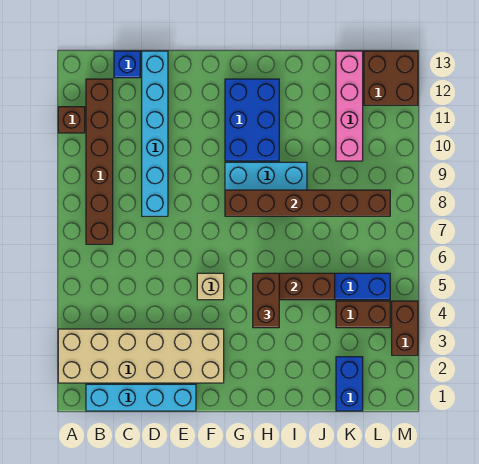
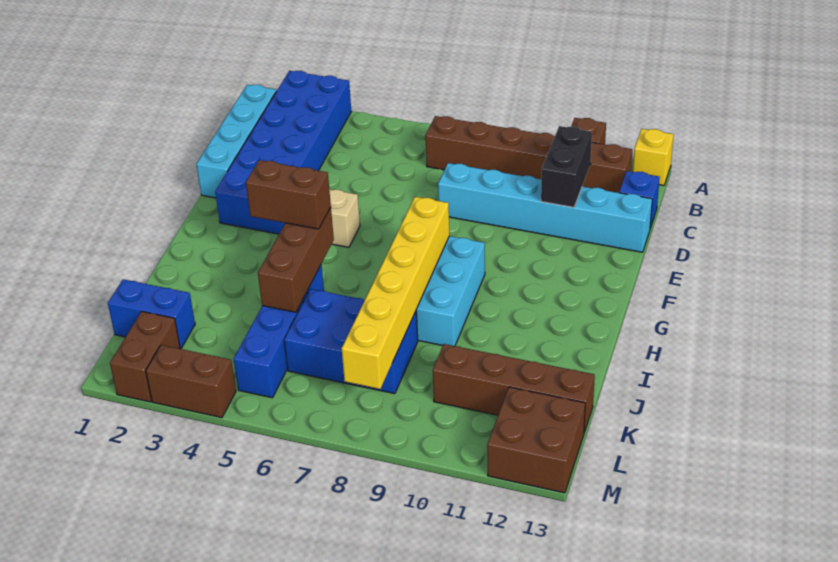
tan 2x6 brick [58,329,224,383] -> blue 2x6 brick [215,71,351,234]
none -> yellow 1x1 brick [633,129,674,186]
none -> black 1x2 brick [541,126,592,207]
brown 1x6 brick [225,190,390,216] -> yellow 1x6 brick [342,197,449,389]
blue 2x3 brick [225,79,279,161] -> blue 2x3 brick moved to [284,289,418,394]
brown 1x2 brick [336,301,390,328] -> brown 1x2 brick moved to [110,311,180,402]
pink 1x4 brick [336,51,363,161] -> brown 1x4 brick [433,344,595,433]

